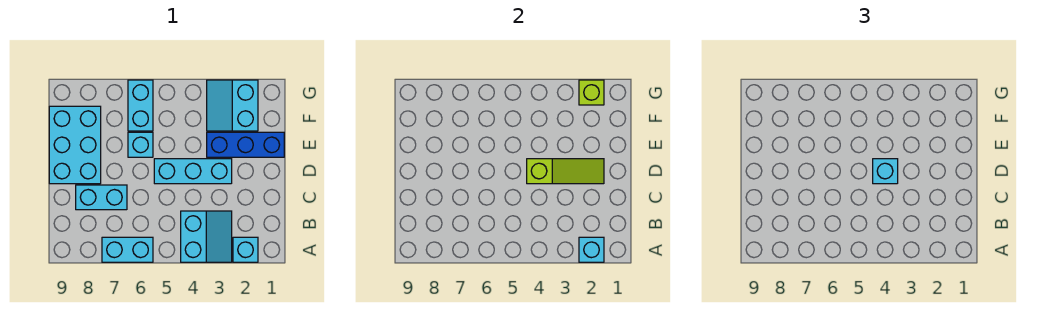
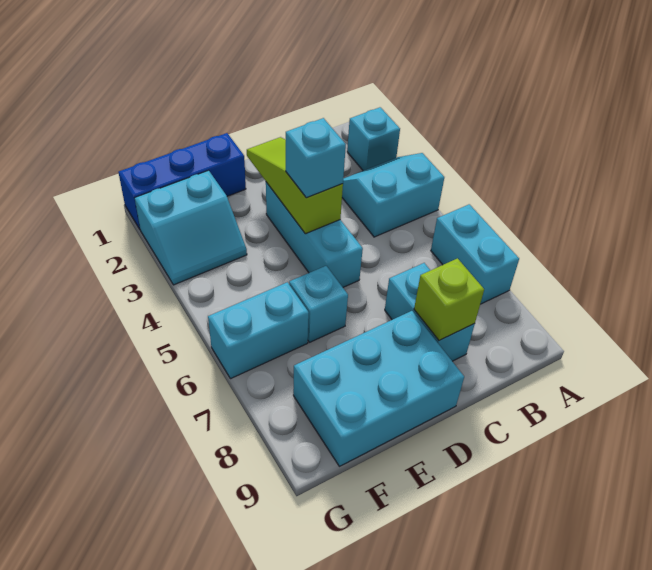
cyan 1x1 brick [579,237,604,262] -> none
blue 1x3 brick [207,132,284,157] -> blue 1x3 brick turned to [119,133,246,229]
lime 1x1 brick [579,80,604,105] -> lime 1x1 brick moved to [414,258,484,340]

